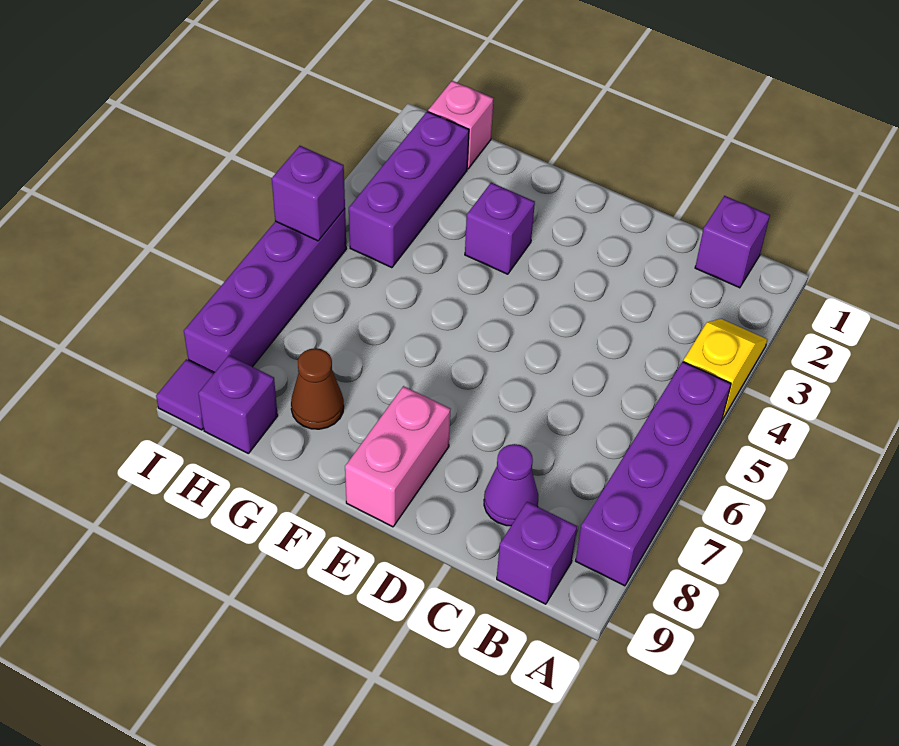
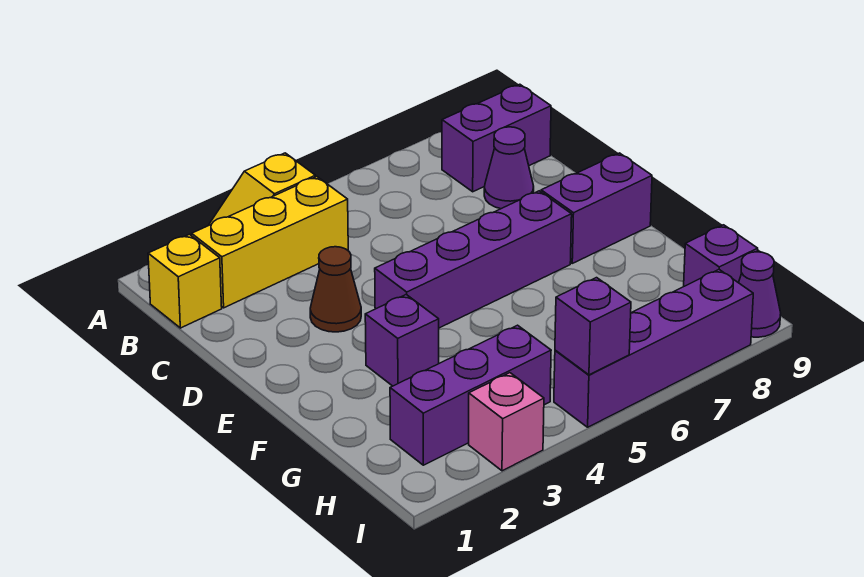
purple 1x4 brick [576,362,731,586] -> purple 1x4 brick moved to [375,191,572,328]
purple 1x1 brick [695,196,770,288] -> yellow 1x1 brick [148,234,222,328]
none -> yellow 1x3 brick [192,177,348,308]
purple 1x1 brick [497,502,577,604] -> purple 1x2 brick [442,84,551,192]
pink 1x2 brick [345,386,450,527] -> purple 1x2 brick [541,153,652,263]
brown 1x1 cone [291,348,344,429] -> brown 1x1 cone moved to [310,247,361,332]
pink 1x1 brick [428,81,493,169] -> pink 1x1 brick moved to [469,373,544,471]
purple 1x1 tile [156,359,214,430] -> purple 1x1 cone [739,252,781,337]

